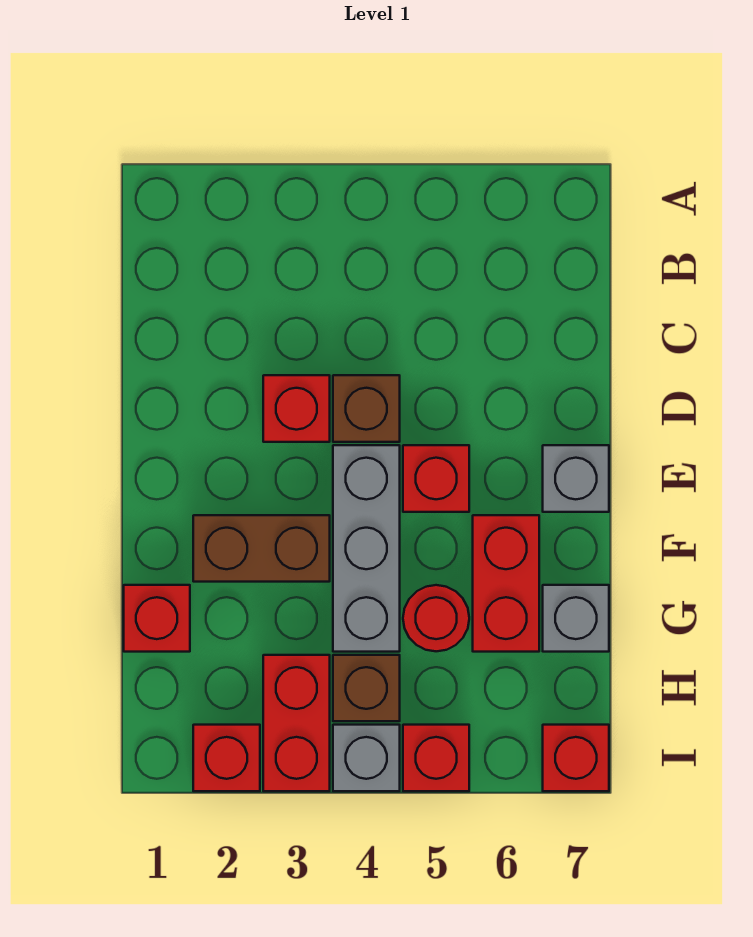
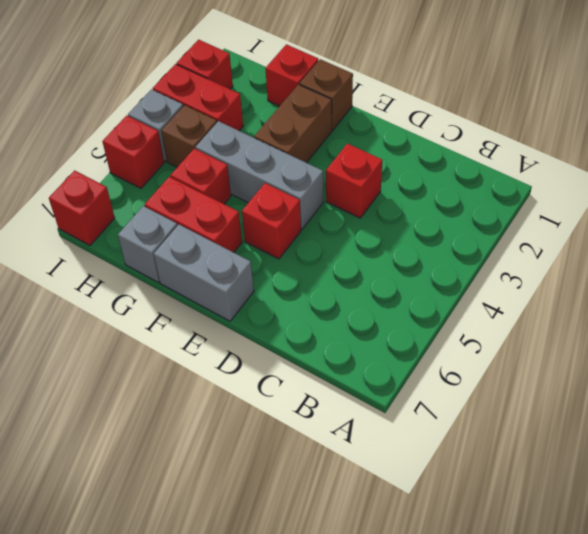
brown 1x1 brick [333,375,400,442] -> brown 1x1 brick moved to [300,59,353,130]
grey 1x1 brick [543,445,609,512] -> grey 1x2 brick [154,225,254,321]
red 1x1 round brick [403,585,469,651] -> red 1x1 brick [170,149,231,204]

